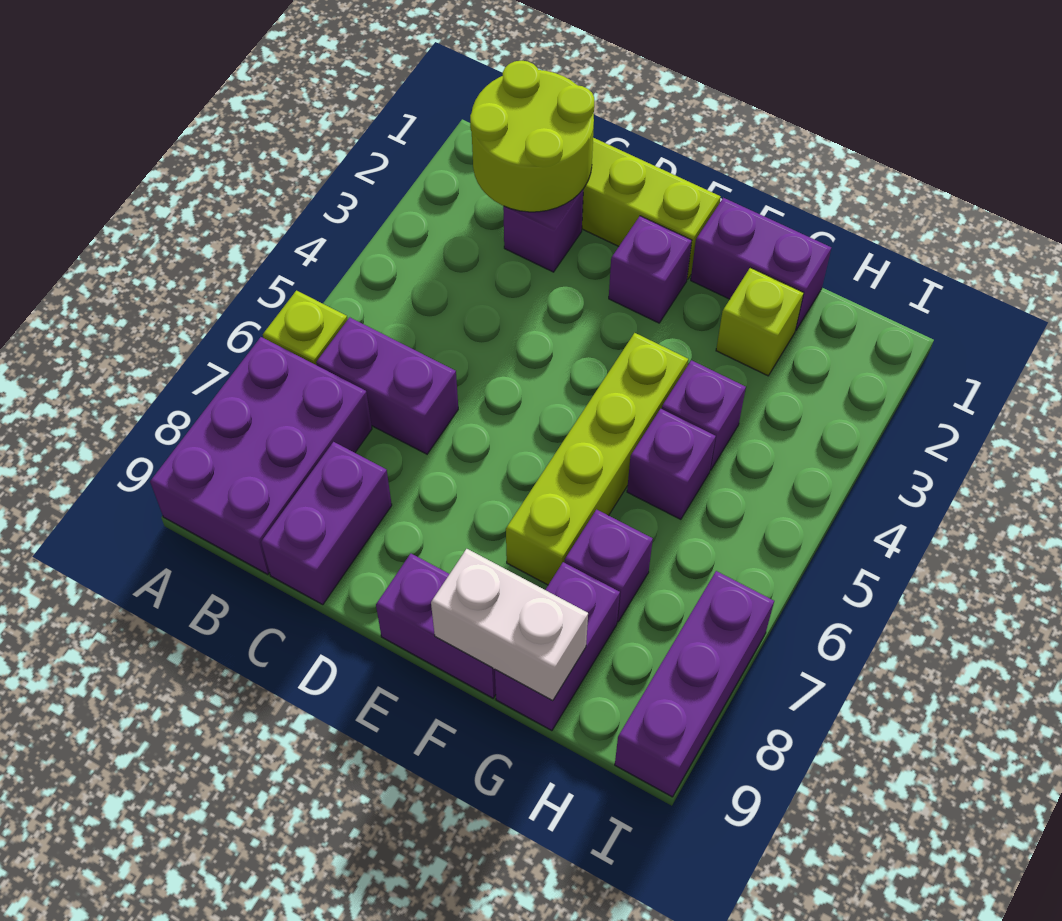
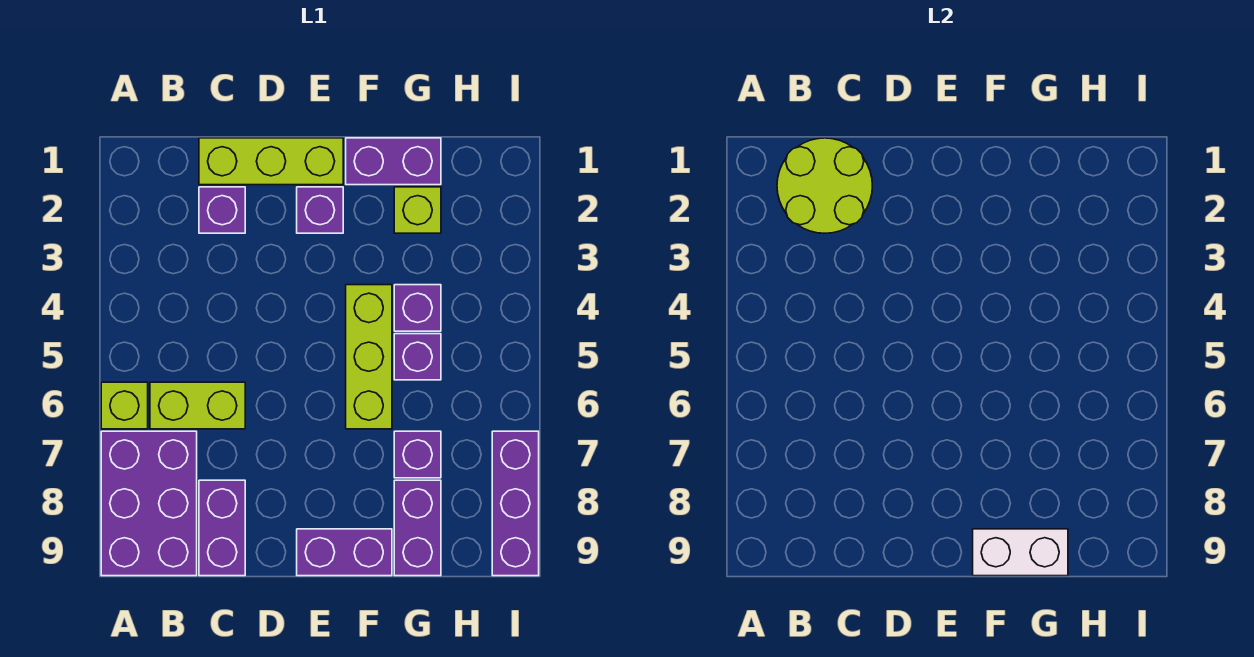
purple 1x2 brick [316,317,458,454] -> lime 1x2 brick [150,382,245,429]
lime 1x4 brick [506,333,688,585] -> lime 1x3 brick [346,285,392,429]

